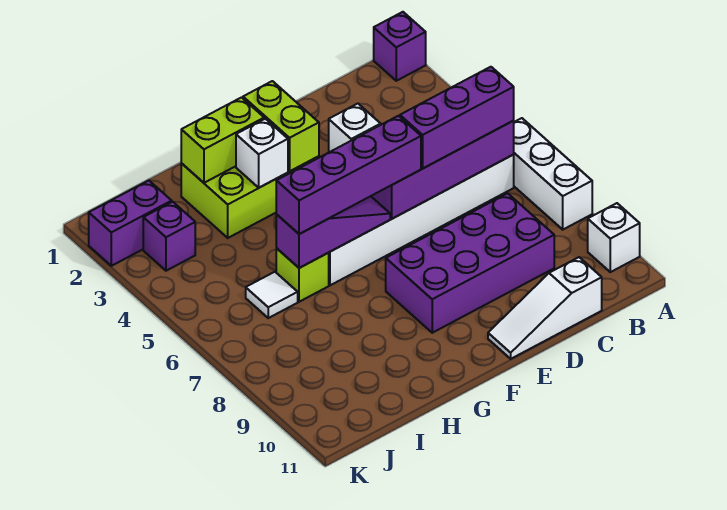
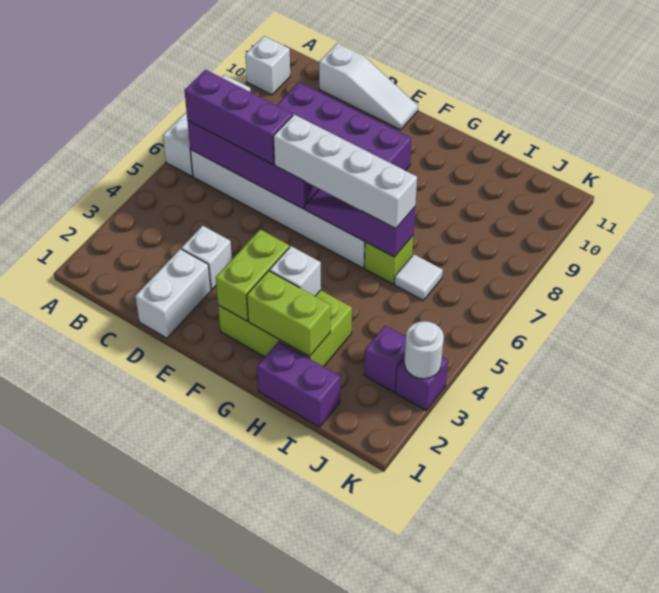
purple 1x1 brick [374,12,426,81] -> purple 1x1 brick moved to [396,357,448,410]
none -> white 1x2 brick [135,249,211,338]
purple 1x4 brick [276,116,421,234] -> white 1x4 brick [273,115,417,229]
purple 1x2 brick [89,181,172,266] -> purple 1x2 brick moved to [257,341,340,427]
none -> white 1x1 round brick [404,321,444,379]

